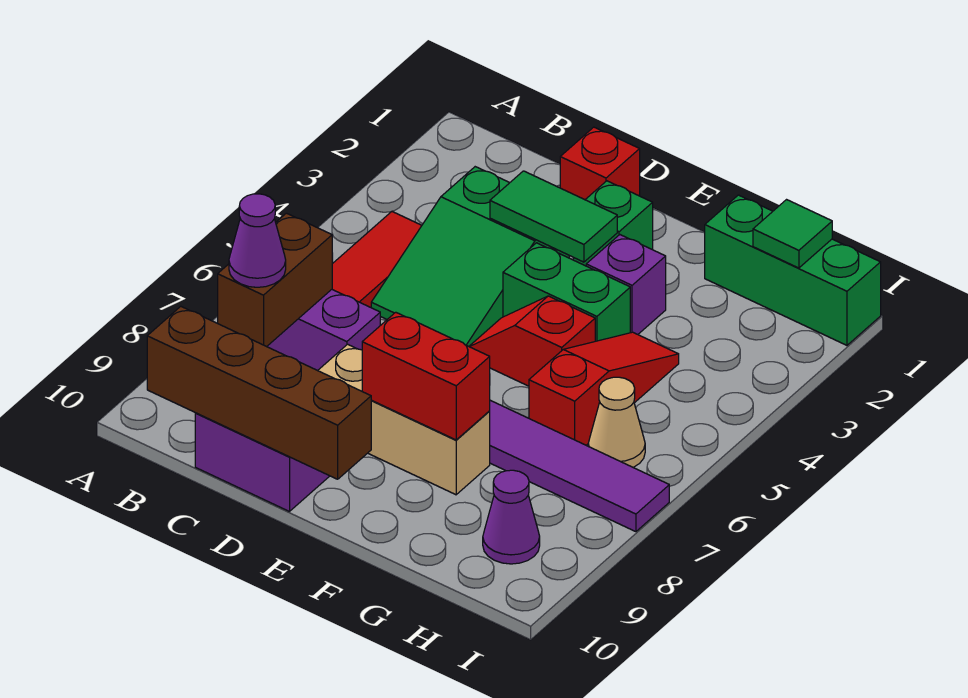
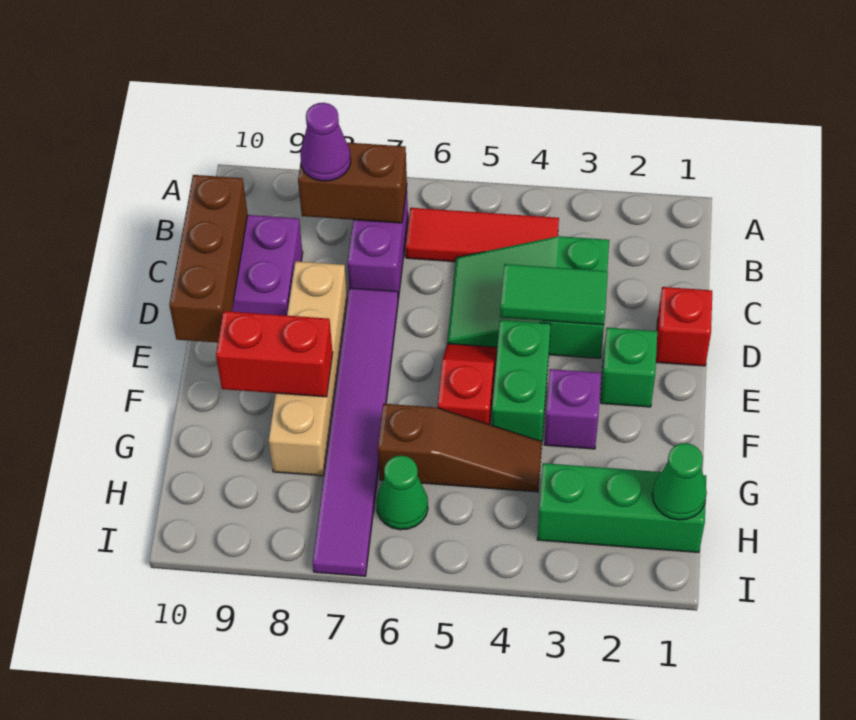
brown 1x4 brick [147,306,371,479] -> brown 1x3 brick [169,175,248,343]
green 1x2 tile [490,171,617,262] -> green 1x2 tile turned to [500,264,608,325]
tan 1x3 brick [318,344,490,495] -> tan 1x4 brick [269,261,347,476]
red 1x2 brick [362,312,490,440] -> red 1x2 brick turned to [216,311,333,397]
green 1x3 brick [705,195,881,345] -> green 1x3 brick turned to [537,463,706,552]
red 1x3 slope [529,332,679,445] -> brown 1x3 slope [378,404,542,492]
green 1x1 tile [753,200,832,268] -> green 1x1 cone [652,443,707,520]
tan 1x1 cone [588,377,645,467] -> green 1x1 cone [377,456,428,530]
purple 1x1 cone [483,470,540,564] -> none

